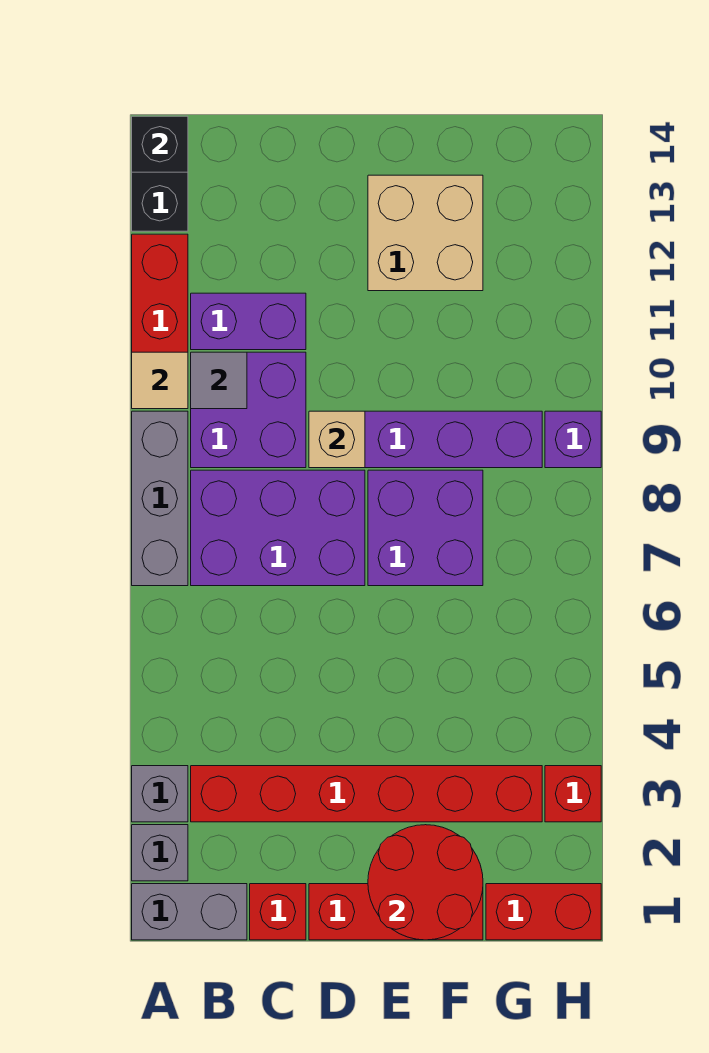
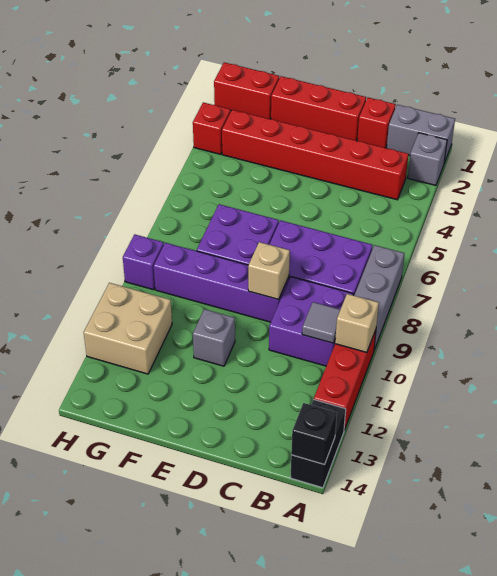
grey 1x1 brick [132,766,188,822] -> grey 1x1 brick moved to [193,309,235,366]
tan 1x1 tile [132,352,188,409] -> tan 1x1 brick [335,294,379,352]
purple 1x2 brick [191,293,306,350] -> none
red 2x2 round brick [368,825,483,940] -> none
tan 2x2 brick [368,175,483,291] -> tan 2x2 brick moved to [84,283,172,374]

